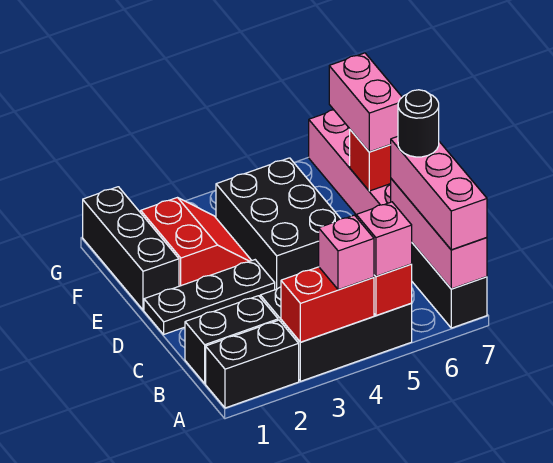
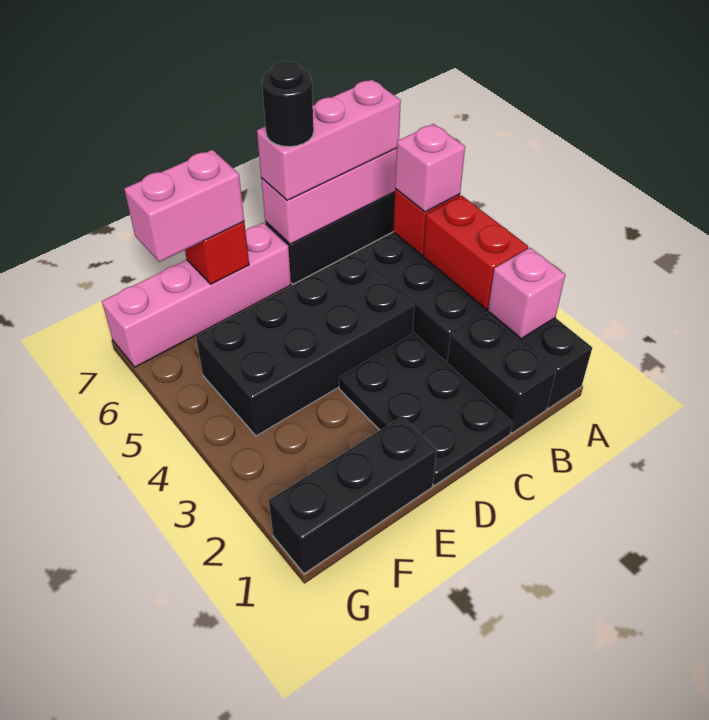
pink 1x1 brick [319,215,374,290] -> pink 1x1 brick moved to [488,248,565,339]
black 1x3 plate [144,260,275,334] -> black 2x3 plate [339,333,513,486]
black 2x3 brick [216,158,341,290] -> black 2x4 brick [196,253,414,436]
red 2x2 slope [141,198,252,286] -> none

